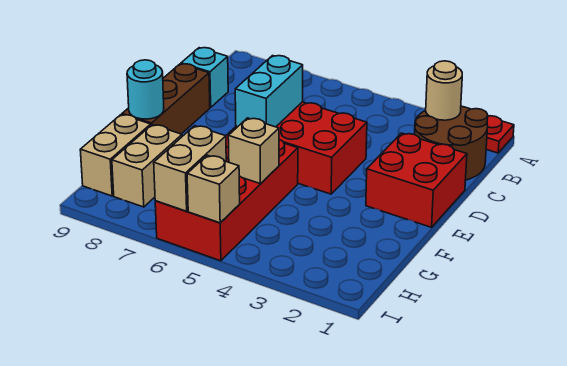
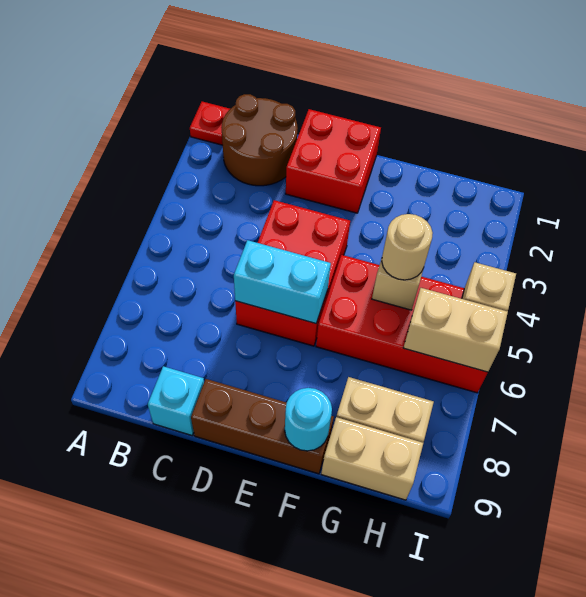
tan 1x1 round brick [426,61,462,120] -> tan 1x1 round brick moved to [382,214,433,280]

